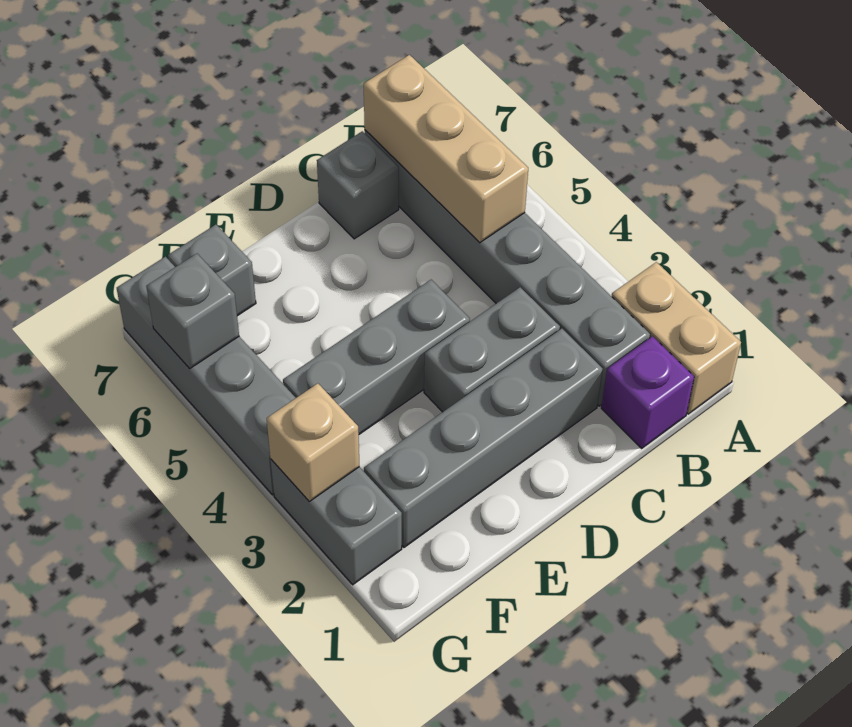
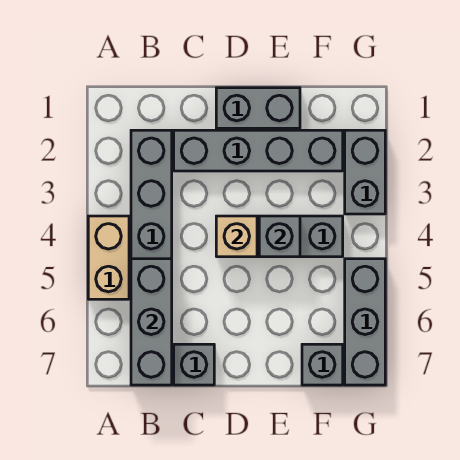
tan 1x2 brick [611,262,741,414] -> tan 1x2 brick moved to [88,216,129,299]
purple 1x1 brick [601,336,694,448] -> none
tan 1x3 brick [364,55,528,243] -> grey 1x3 brick [131,259,172,385]
grey 1x2 brick [424,287,560,412] -> grey 1x2 brick moved to [216,88,300,128]
tan 1x1 brick [267,383,360,501] -> tan 1x1 brick moved to [216,216,257,257]
grey 1x4 brick [117,257,296,495] -> grey 1x3 brick [345,259,385,385]
grey 1x1 brick [146,254,239,369] -> grey 1x1 brick moved to [259,216,300,257]

